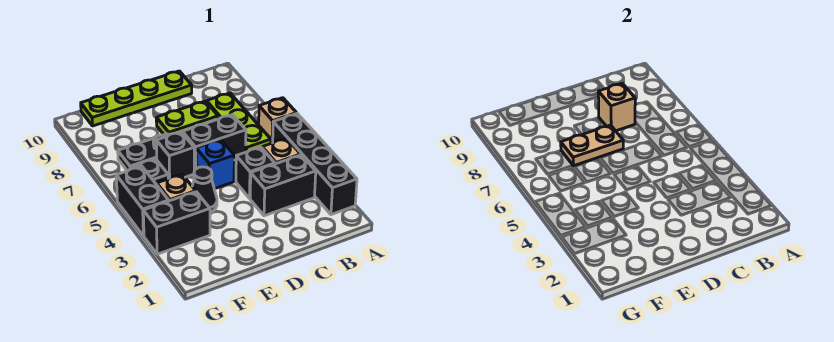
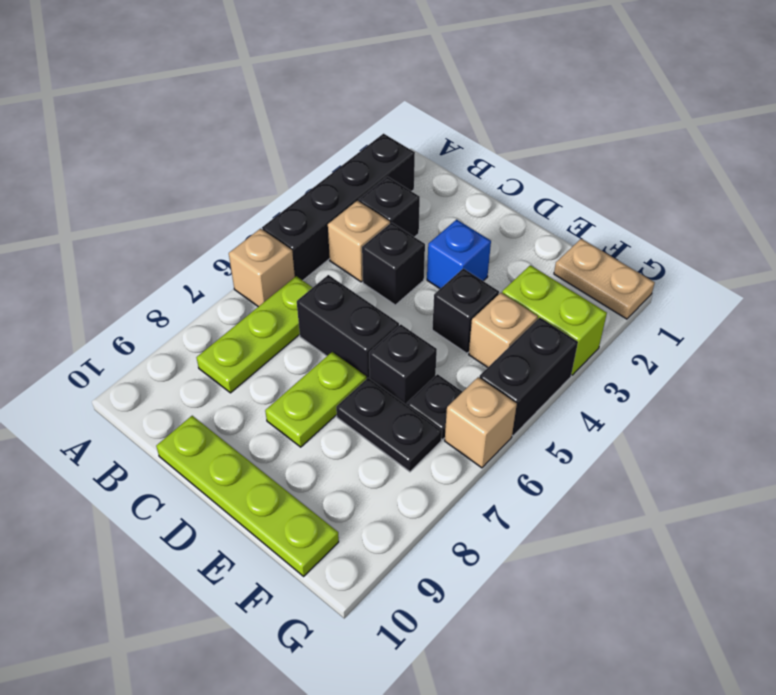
black 1x2 brick [250,155,316,216] -> black 1x1 brick [359,177,420,237]
lime 1x2 plate [156,101,218,135] -> lime 1x2 plate turned to [265,352,366,447]
tan 1x1 brick [598,83,635,131] -> tan 1x1 brick moved to [445,377,517,468]
blue 1x1 brick [196,139,234,189] -> blue 1x1 brick moved to [427,219,491,289]
tan 1x2 plate [561,125,623,166] -> tan 1x2 plate moved to [554,239,655,319]
black 1x1 cone [192,167,217,212] -> black 1x1 brick [432,268,499,353]
black 1x2 brick [143,192,210,254] -> lime 1x2 brick [502,265,607,375]

